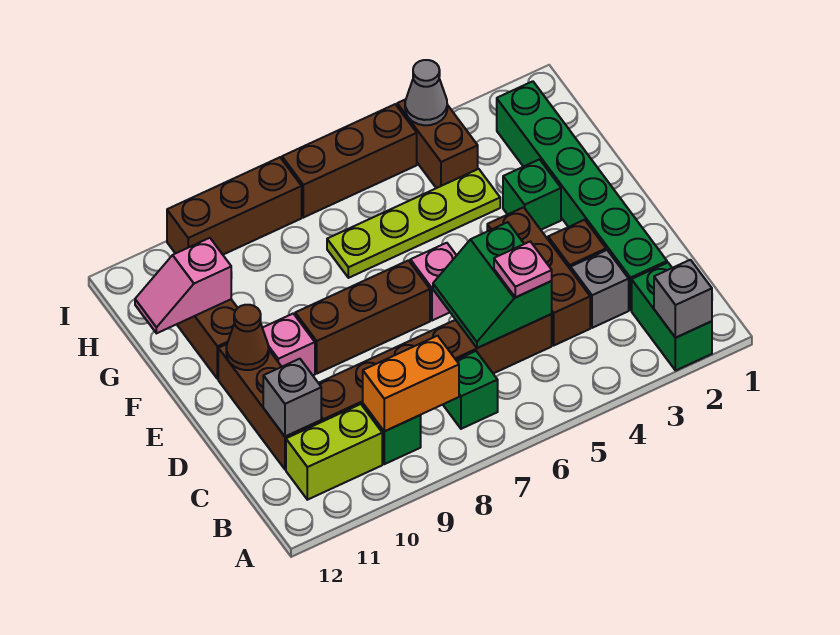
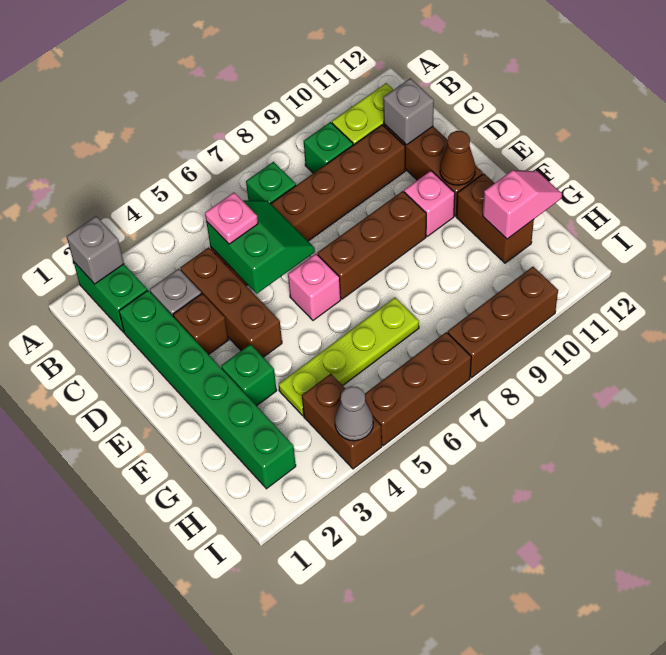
orange 1x2 brick [363,336,459,431] -> none

